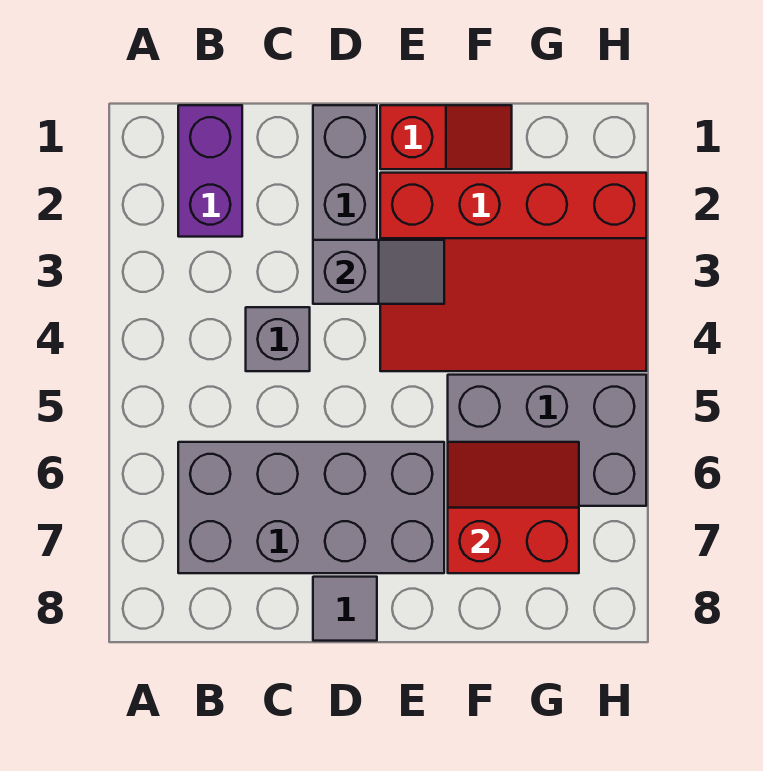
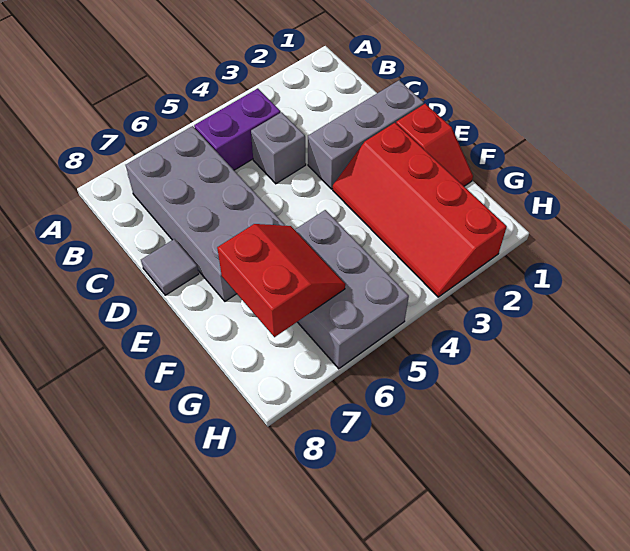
purple 1x2 brick [178,105,242,237] -> purple 1x2 brick moved to [194,89,281,170]
grey 1x2 slope [313,240,444,304] -> none
red 3x4 slope [380,173,646,371] -> red 2x4 slope [333,123,507,297]

